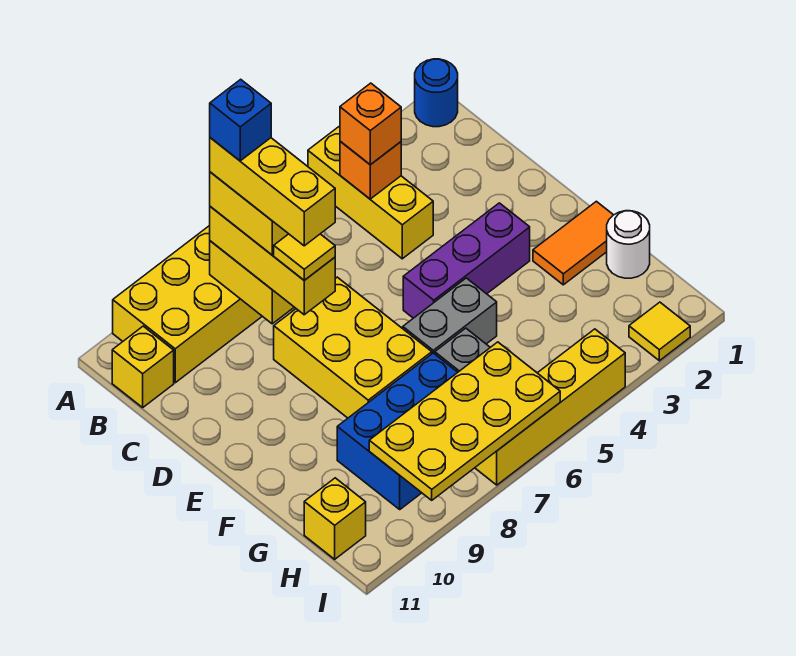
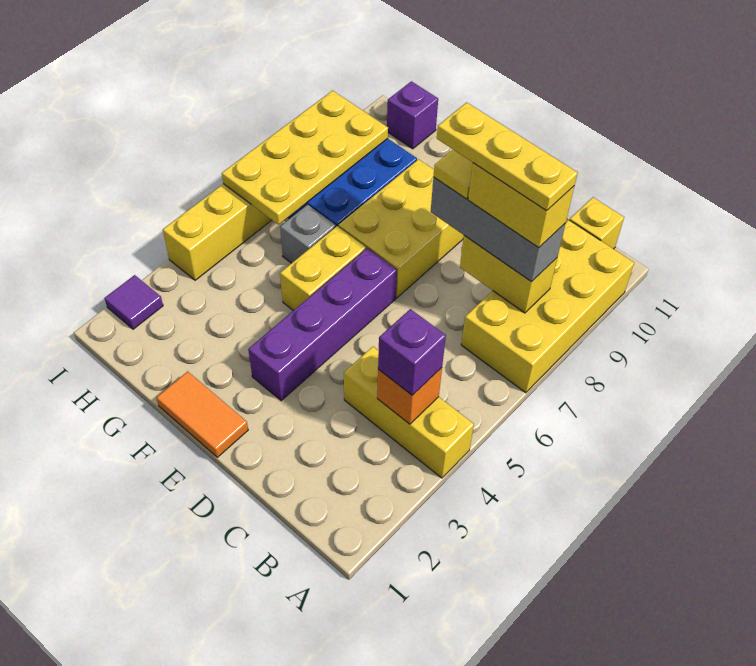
blue 1x1 round brick [415,59,458,127] -> none
orange 1x1 brick [340,83,401,165] -> purple 1x1 brick [378,309,446,395]
yellow 1x3 brick [210,207,335,315] -> grey 1x3 brick [431,178,566,282]
yellow 1x3 brick [210,138,335,246] -> yellow 1x3 plate [437,102,578,211]
blue 1x1 brick [210,79,271,161] -> none
yellow 2x3 brick [274,277,432,418] -> yellow 2x3 brick turned to [339,159,464,298]
purple 1x3 brick [403,203,530,318] -> purple 1x4 brick [248,248,397,401]
orange 1x2 tile [533,201,613,285] -> orange 1x2 tile turned to [156,371,248,457]
grey 1x2 brick [403,278,497,354] -> yellow 1x2 brick [280,226,366,311]
white 1x1 round brick [607,211,650,278] -> none
yellow 1x1 brick [304,478,366,559] -> purple 1x1 brick [387,81,438,149]
yellow 1x1 tile [629,302,690,361] -> purple 1x1 tile [105,275,163,329]

